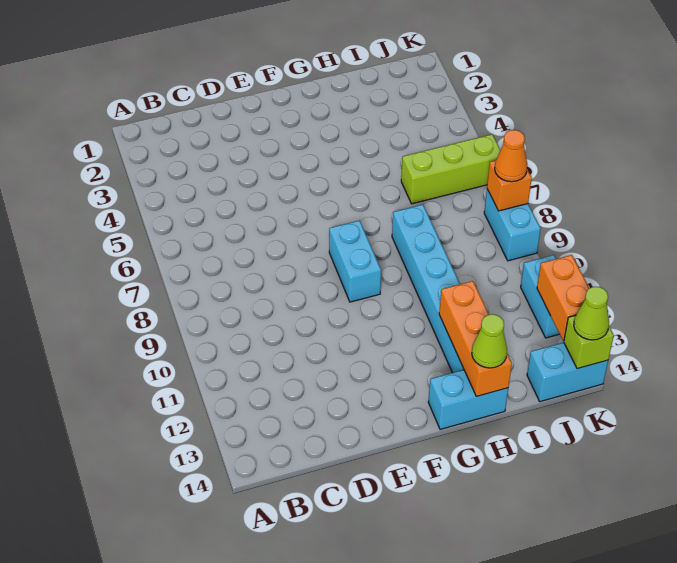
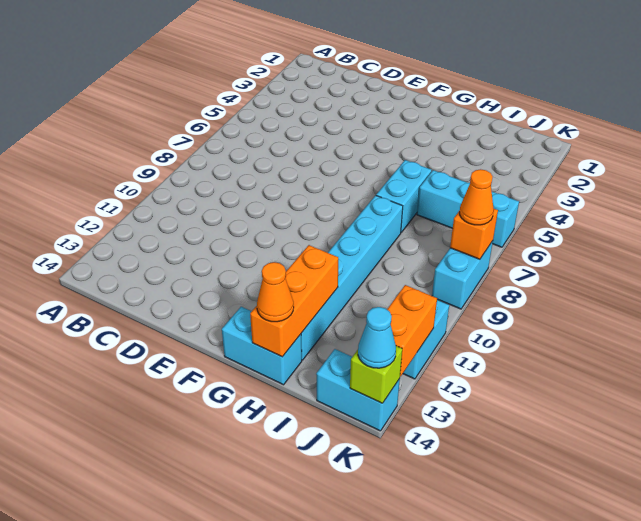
cyan 1x2 brick [329,220,381,302] -> cyan 1x2 brick moved to [376,160,432,232]
lime 1x1 cone [472,314,507,368] -> orange 1x1 cone [257,262,294,322]
lime 1x3 brick [401,134,500,204] -> cyan 1x3 brick [417,170,519,247]
lime 1x1 cone [574,287,609,340] -> cyan 1x1 cone [358,307,396,368]

